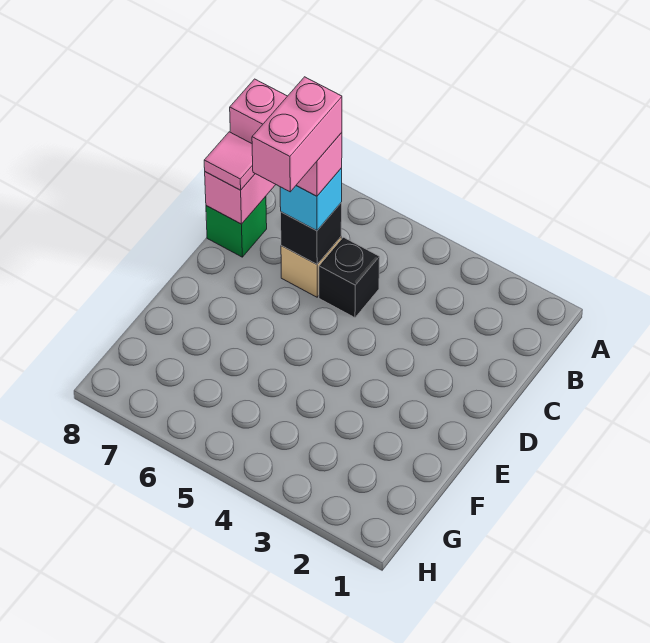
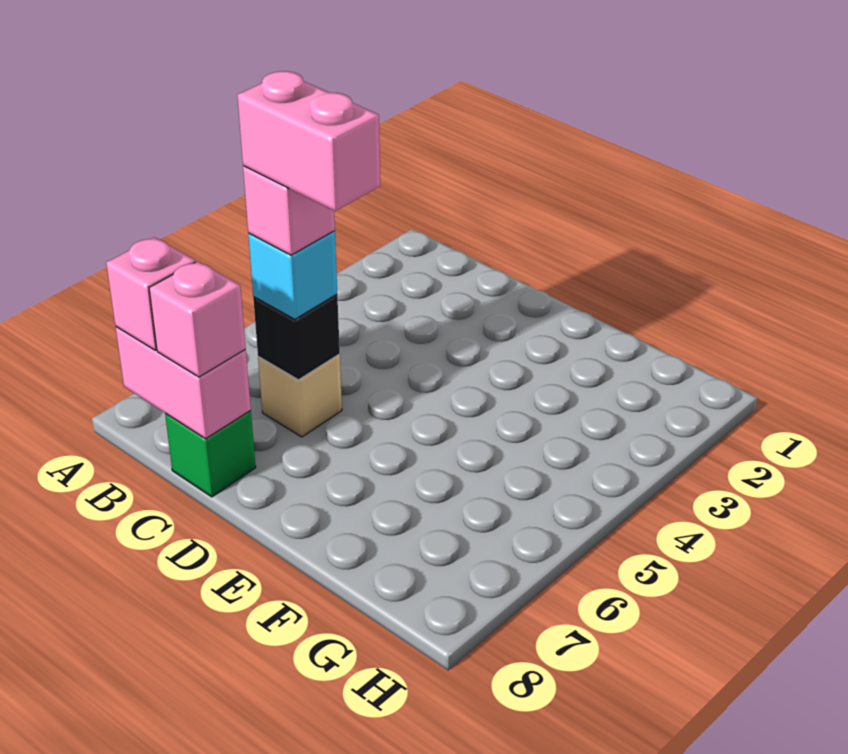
black 1x1 brick [319,237,380,318] -> none
pink 1x1 tile [204,132,255,190] -> pink 1x1 brick [149,261,246,377]

